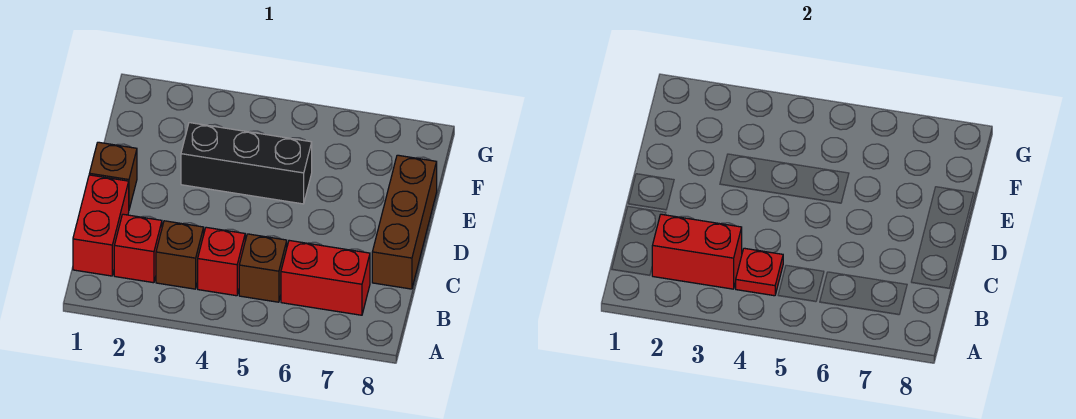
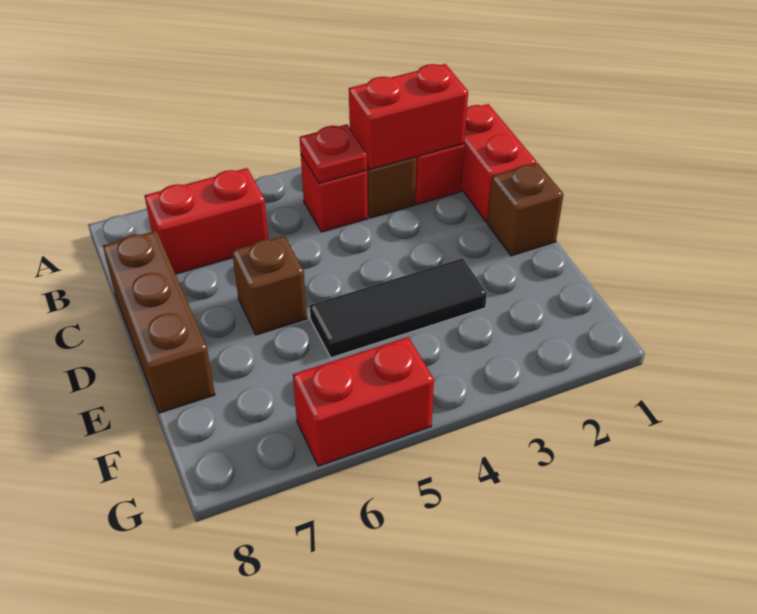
brown 1x1 brick [239,234,287,302] -> brown 1x1 brick moved to [232,236,307,335]
black 1x3 brick [181,123,312,204] -> black 1x3 tile [310,258,487,358]
none -> red 1x2 brick [293,337,434,466]

